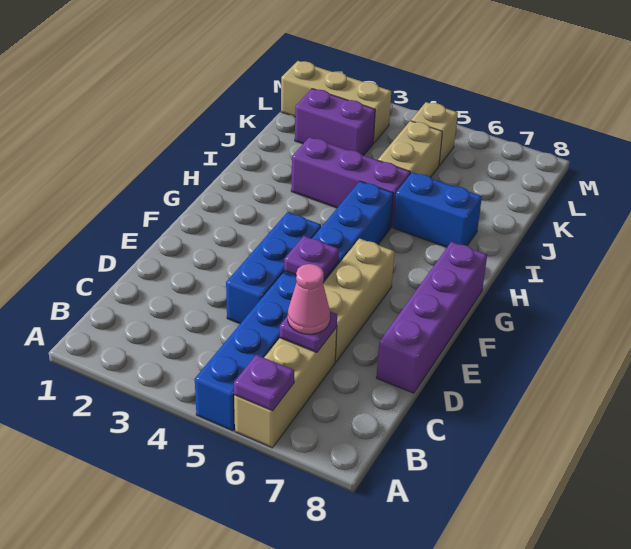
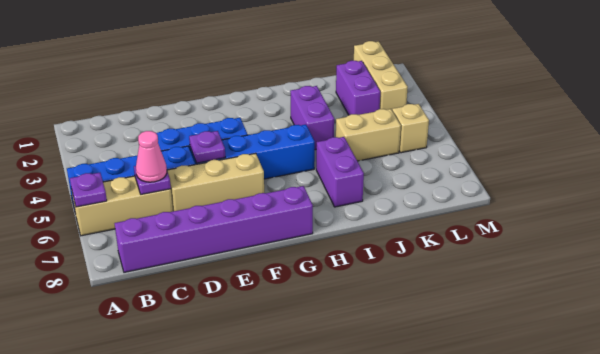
purple 1x4 brick [376,242,487,393] -> purple 1x6 brick [114,186,313,272]
purple 1x3 brick [291,137,410,227] -> purple 1x2 brick [290,86,334,150]
blue 1x2 brick [393,172,482,247] -> purple 1x2 brick [316,137,364,207]

